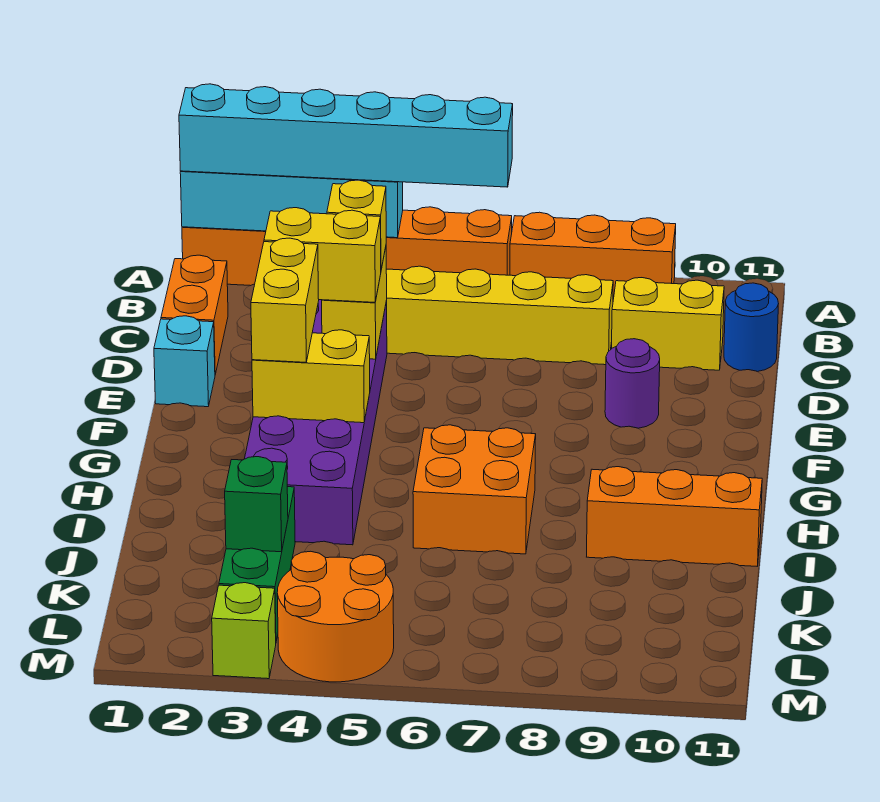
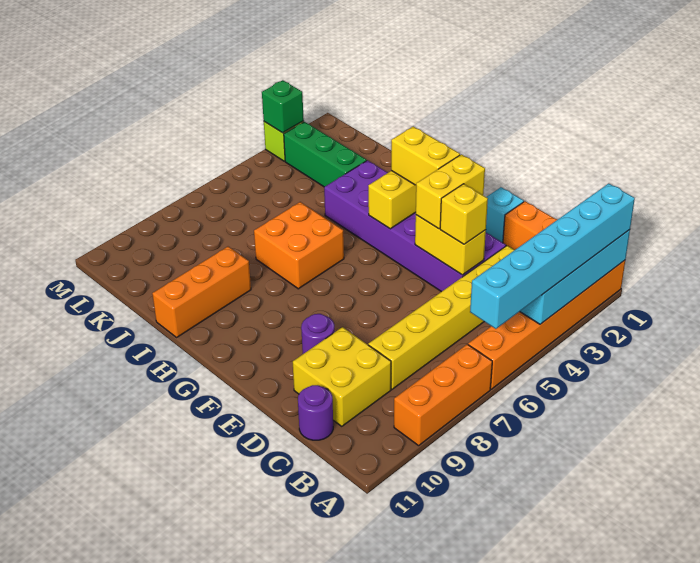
yellow 1x2 brick [612,278,724,370] -> yellow 2x2 brick [293,327,391,426]
blue 1x1 round brick [724,283,779,372] -> purple 1x1 round brick [298,385,333,440]
green 1x1 brick [225,457,288,552] -> green 1x1 brick moved to [262,80,304,133]
orange 2x2 round brick [277,551,394,682] -> none

